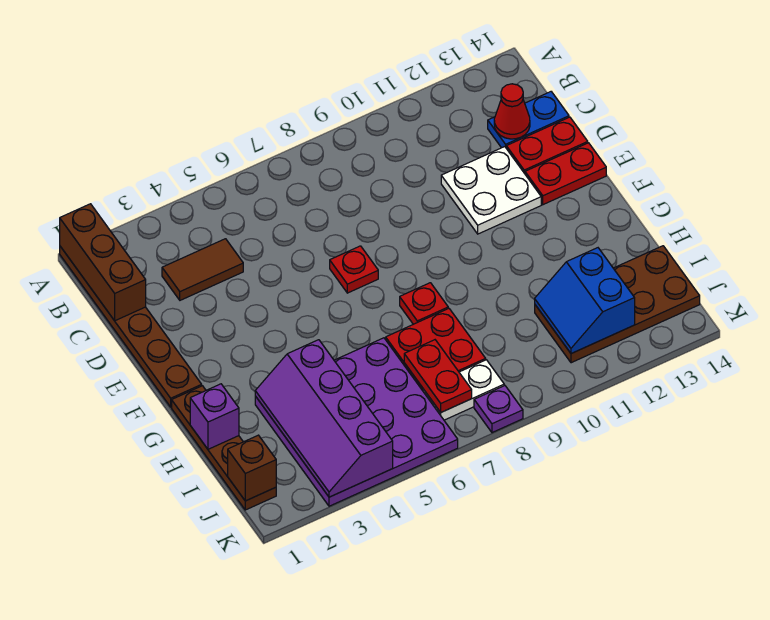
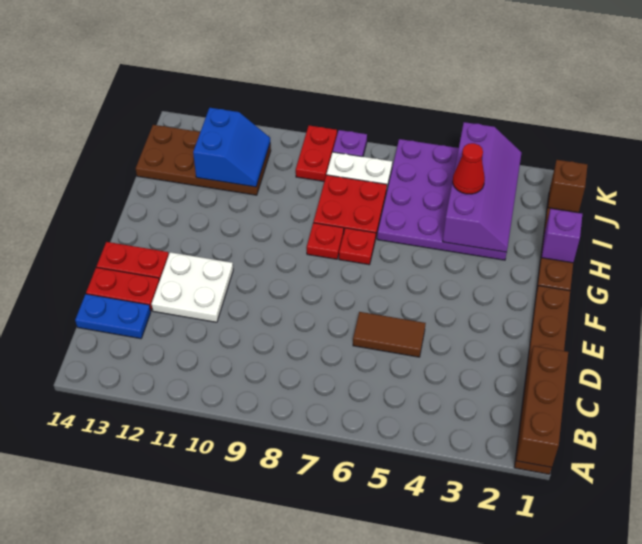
brown 1x2 tile [162,239,243,300] -> brown 1x2 tile moved to [353,312,426,357]
red 1x1 cone [494,84,530,139] -> red 1x1 cone moved to [453,143,485,194]
red 1x1 plate [330,246,378,293] -> red 1x1 plate moved to [339,228,376,265]
red 1x2 plate [404,340,472,412] -> red 1x2 plate moved to [296,126,337,181]

